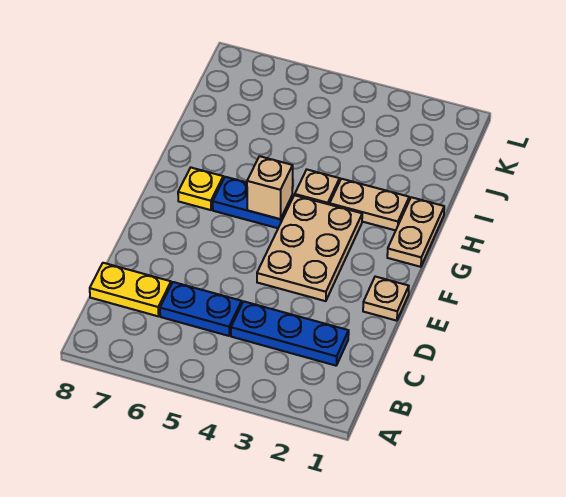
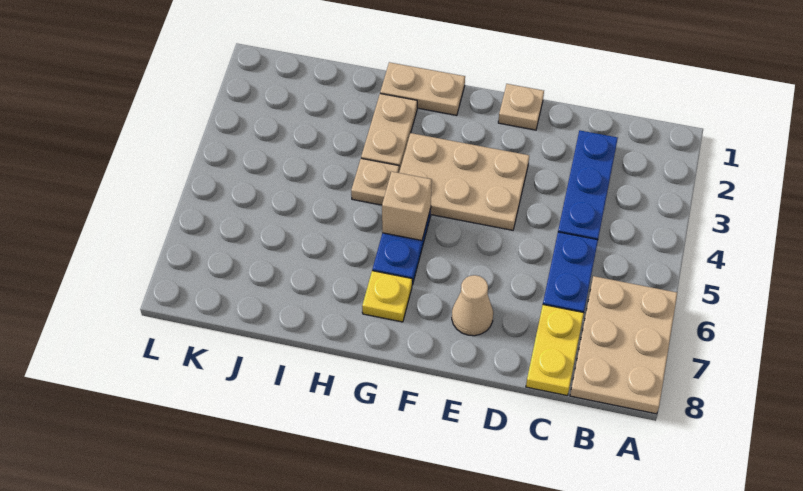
none -> tan 2x3 plate [570,276,677,414]
none -> tan 1x1 cone [452,275,493,336]

